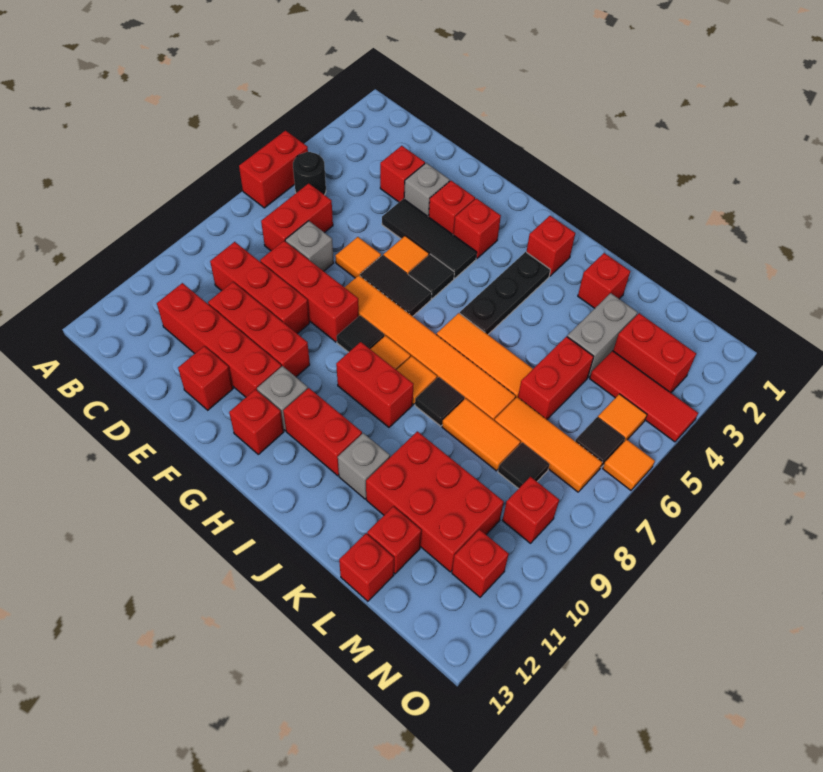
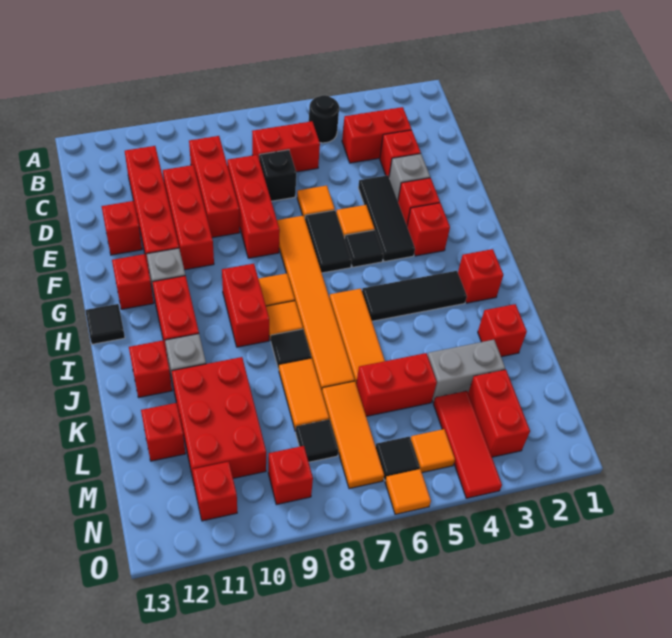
red 1x2 brick [239,131,308,208] -> red 1x2 brick moved to [342,107,411,163]
grey 1x1 brick [285,221,334,271] -> black 1x1 brick [259,150,296,201]
black 1x1 tile [337,316,384,352] -> black 1x1 tile moved to [85,304,125,344]
black 1x3 plate [460,252,550,334] -> black 1x3 tile [362,271,467,321]
red 1x1 brick [339,534,394,601] -> red 1x1 brick moved to [129,340,172,397]

